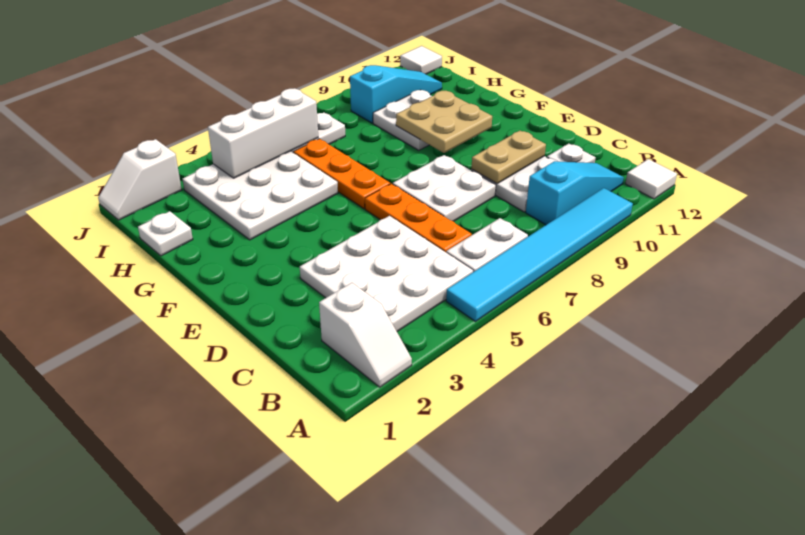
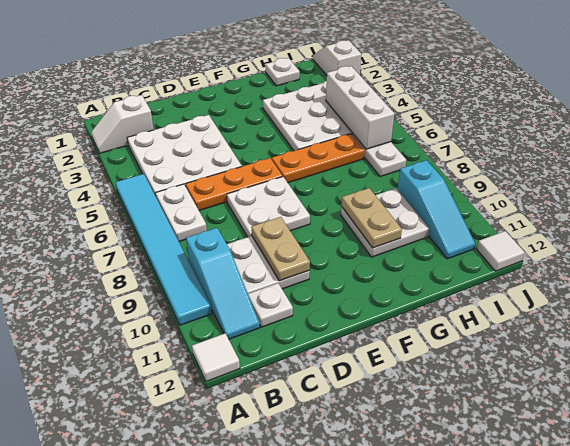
tan 2x2 plate [396,91,492,153] -> tan 1x2 plate [341,188,402,248]

